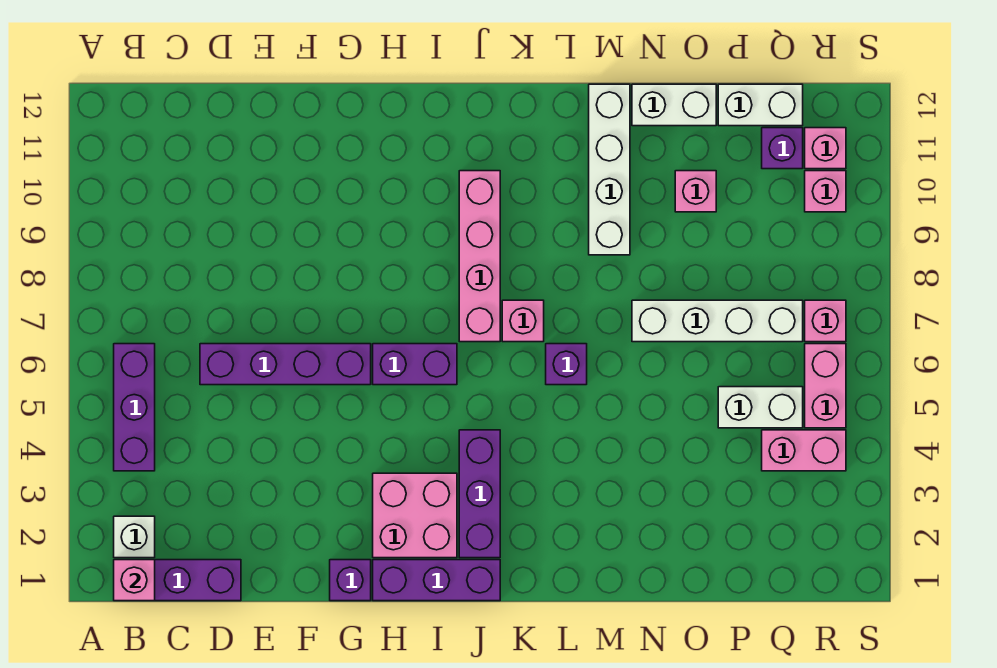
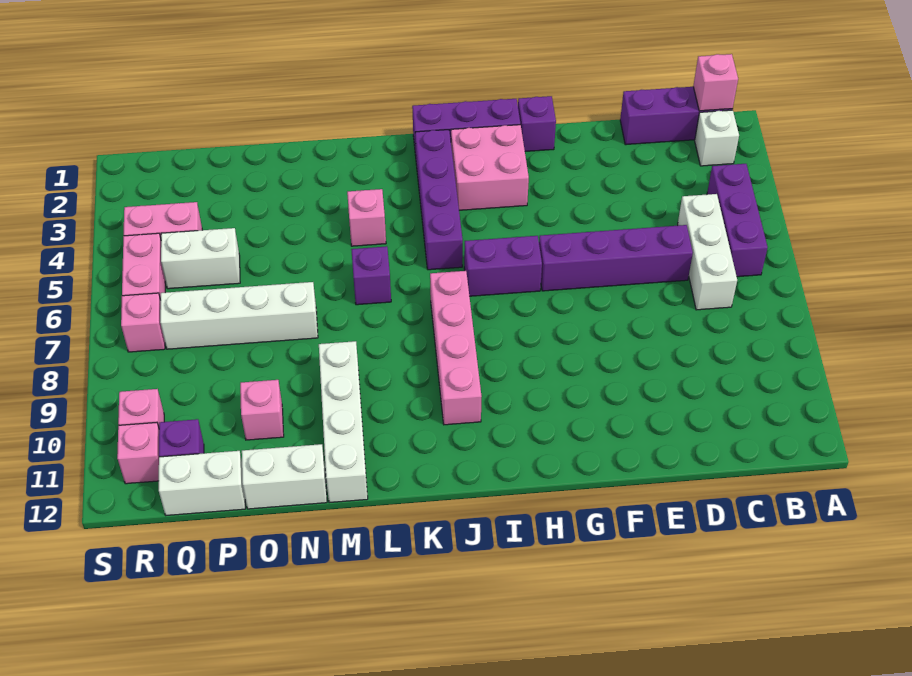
none -> white 1x3 brick [678,194,737,310]
purple 1x3 brick [459,430,500,558] -> purple 1x4 brick [415,130,463,270]
pink 1x1 brick [502,300,544,342] -> pink 1x1 brick moved to [347,189,386,246]

